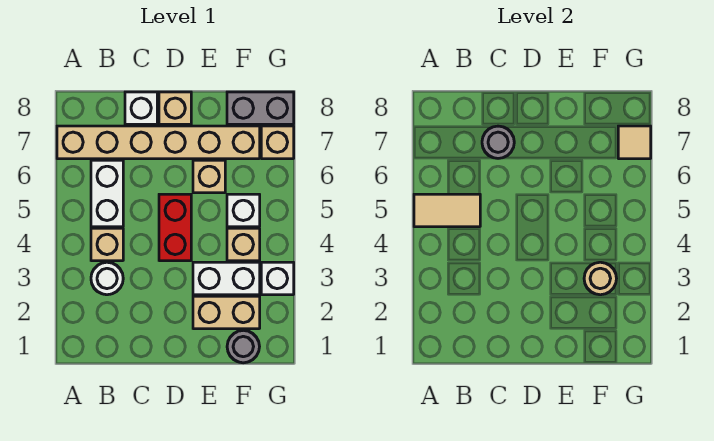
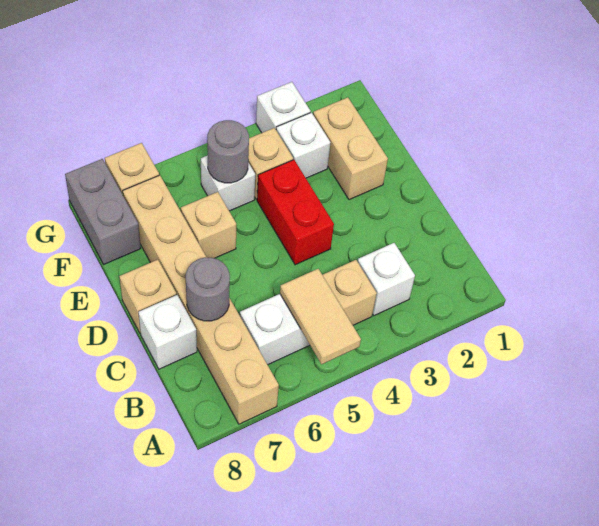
white 1x1 round brick [91,262,123,295] -> white 1x1 brick [358,243,415,316]
red 1x2 brick [159,194,191,261] -> red 1x2 brick turned to [257,160,334,265]
white 1x2 brick [193,262,260,295] -> white 1x1 brick [276,113,330,178]
grey 1x1 round brick [227,330,260,363] -> grey 1x1 round brick moved to [207,120,249,183]
tan 1x1 round brick [584,262,616,295] -> none
tan 1x1 tile [618,126,651,159] -> none

